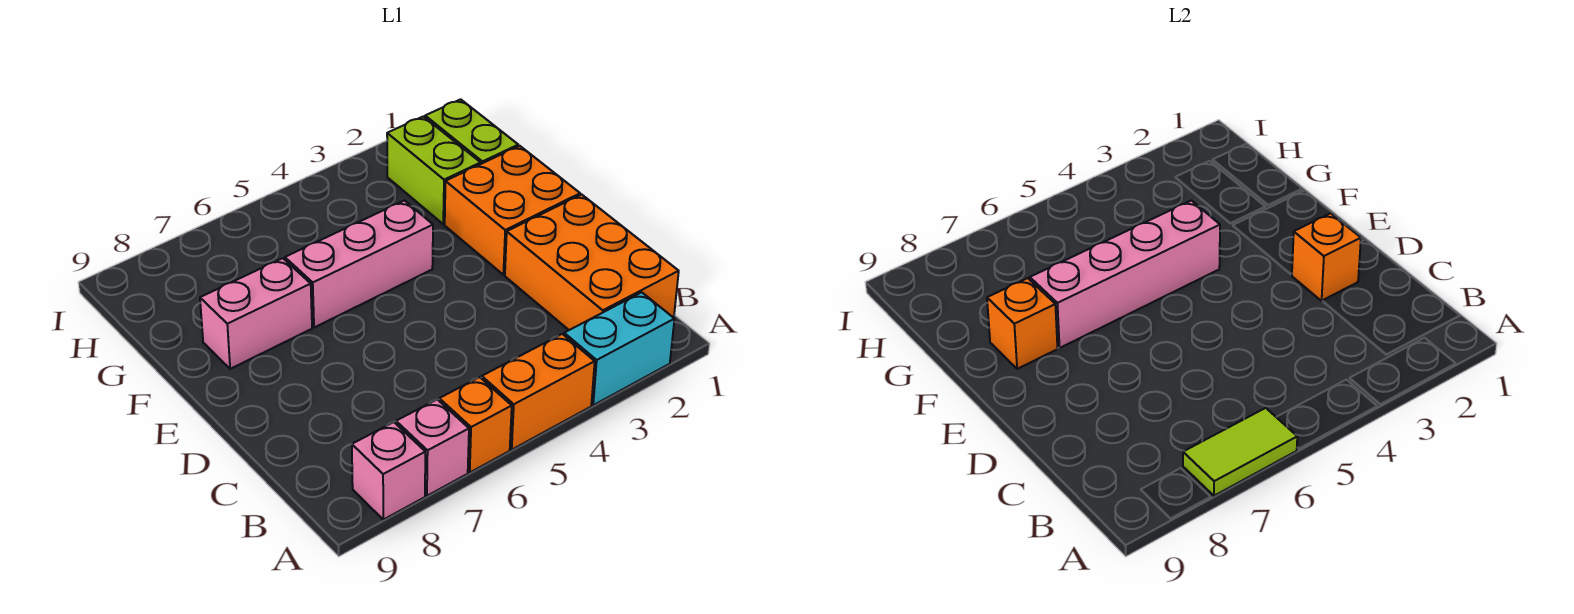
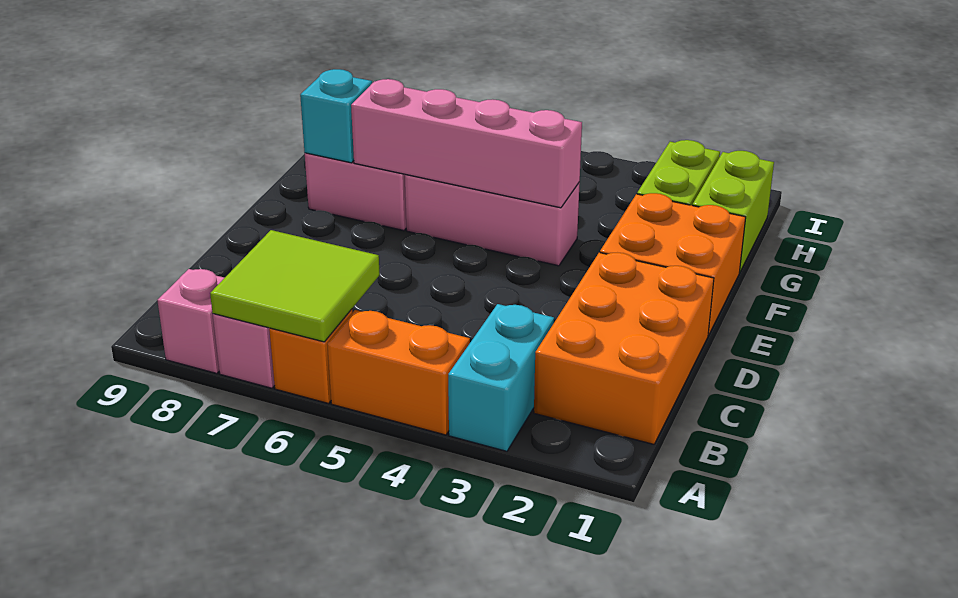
cyan 1x2 brick [564,292,674,405] -> cyan 1x2 brick turned to [448,304,554,451]
lime 1x2 tile [1183,408,1297,496] -> lime 2x2 tile [210,230,380,342]
orange 1x1 brick [1292,213,1361,301] -> none
orange 1x1 brick [987,278,1058,369] -> cyan 1x1 brick [300,69,372,163]

